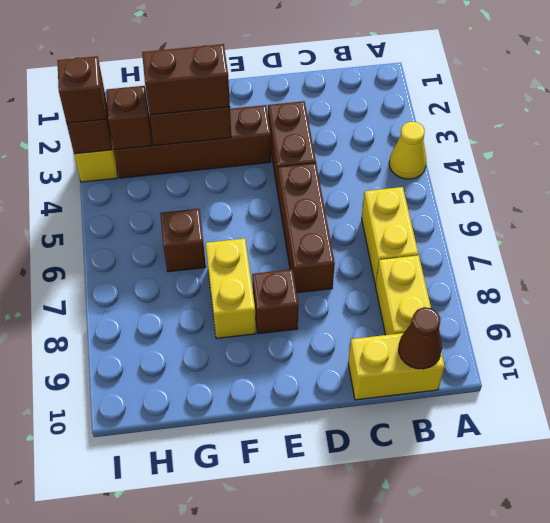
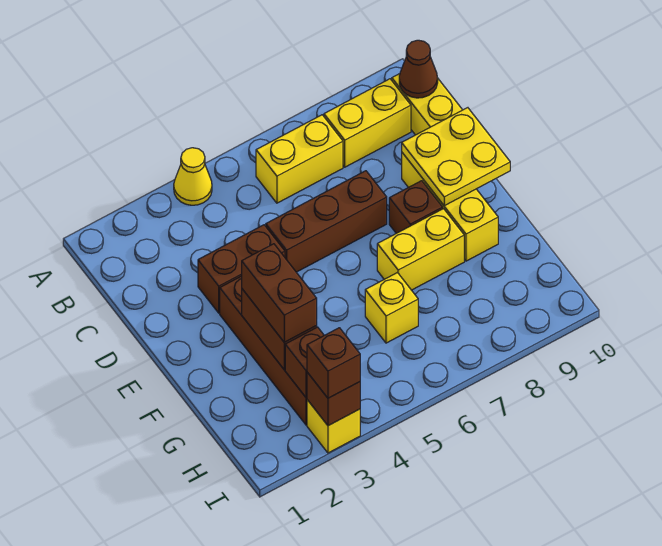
none -> yellow 1x3 brick [402,153,498,261]
none -> yellow 2x2 plate [402,108,510,206]
brown 1x1 brick [160,209,206,272] -> yellow 1x1 brick [365,273,418,343]

